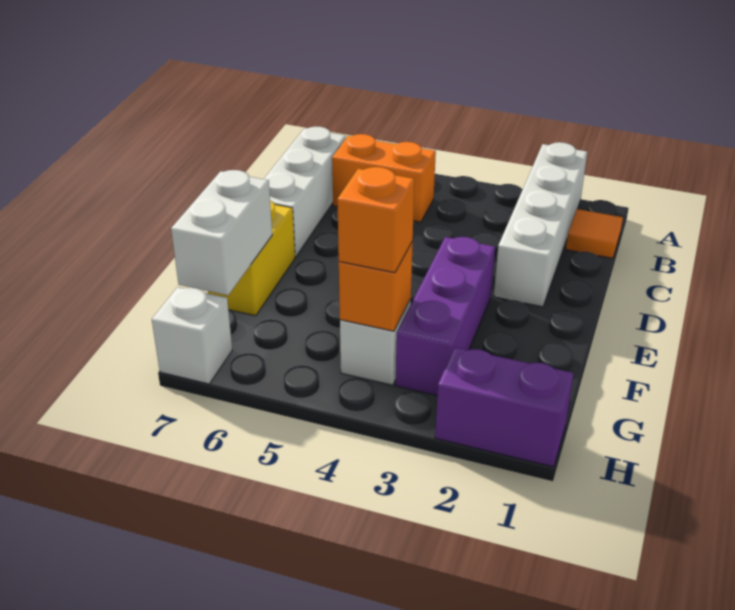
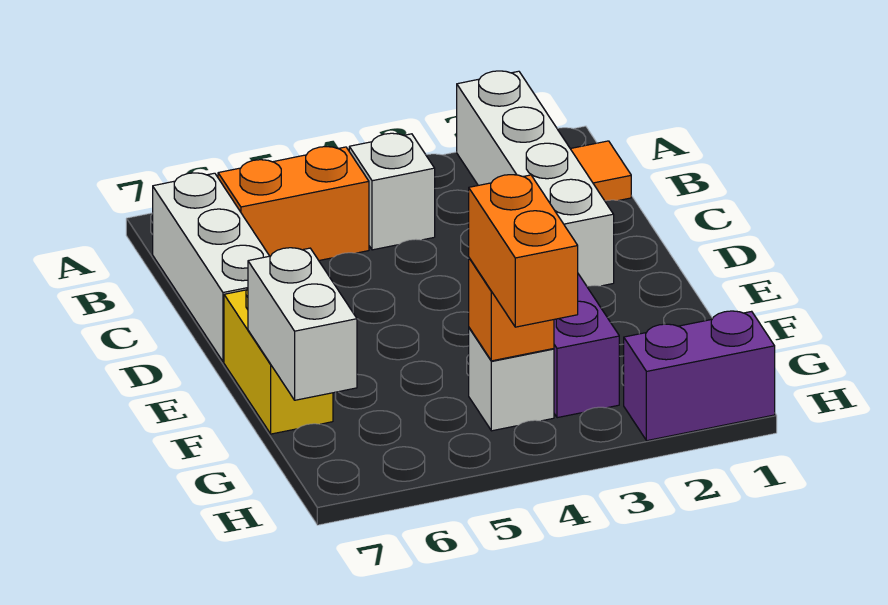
orange 1x1 brick [337,167,415,273] -> orange 1x2 brick [469,175,578,327]
white 1x1 brick [152,287,232,384] -> white 1x1 brick moved to [349,133,435,250]

